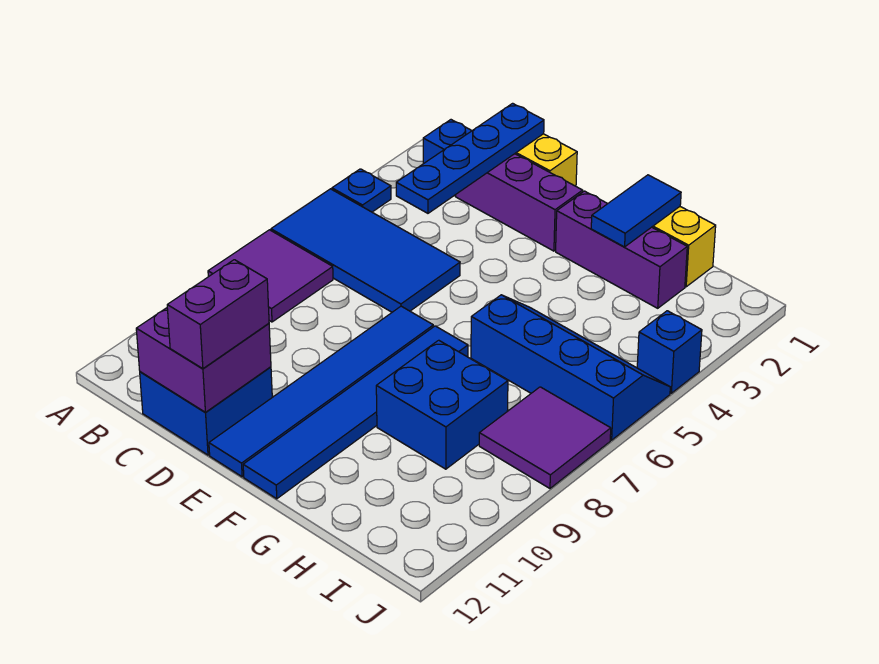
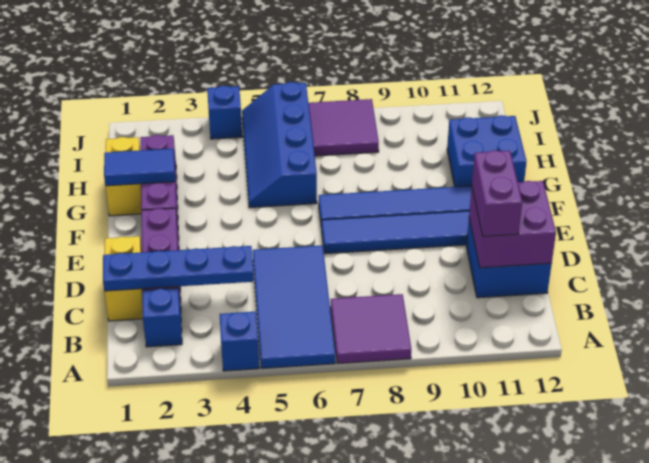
blue 1x1 plate [332,169,391,212] -> blue 1x1 brick [220,312,259,371]
purple 1x2 brick [167,260,269,369] -> purple 1x2 brick turned to [472,150,522,236]
blue 2x2 brick [376,340,508,469] -> blue 2x2 brick moved to [447,115,527,187]

